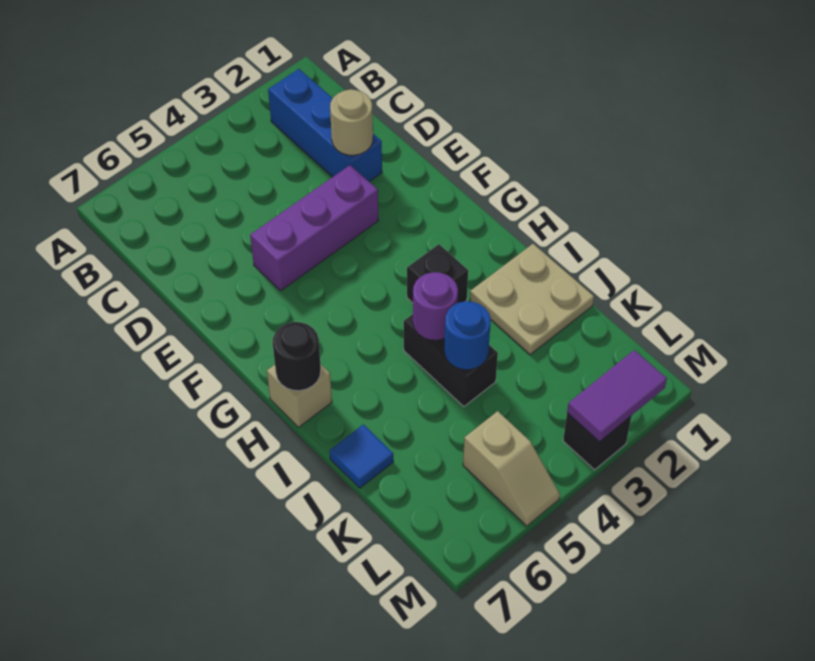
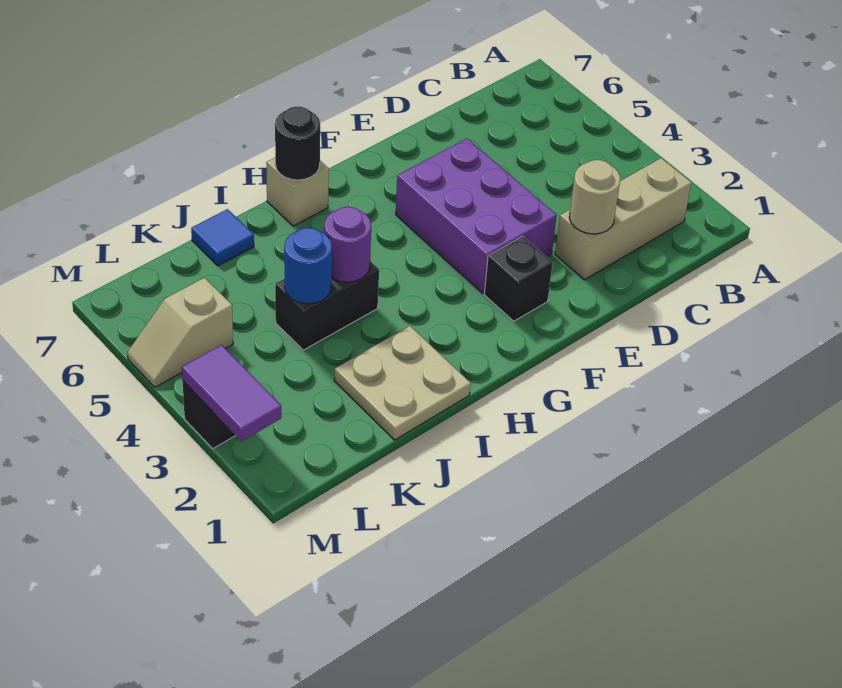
blue 1x3 brick [268,69,382,182] -> tan 1x3 brick [555,158,691,280]
purple 1x3 brick [250,165,379,291] -> purple 2x3 brick [396,139,557,293]
black 1x1 brick [407,244,468,303] -> black 1x1 brick moved to [484,236,553,321]

